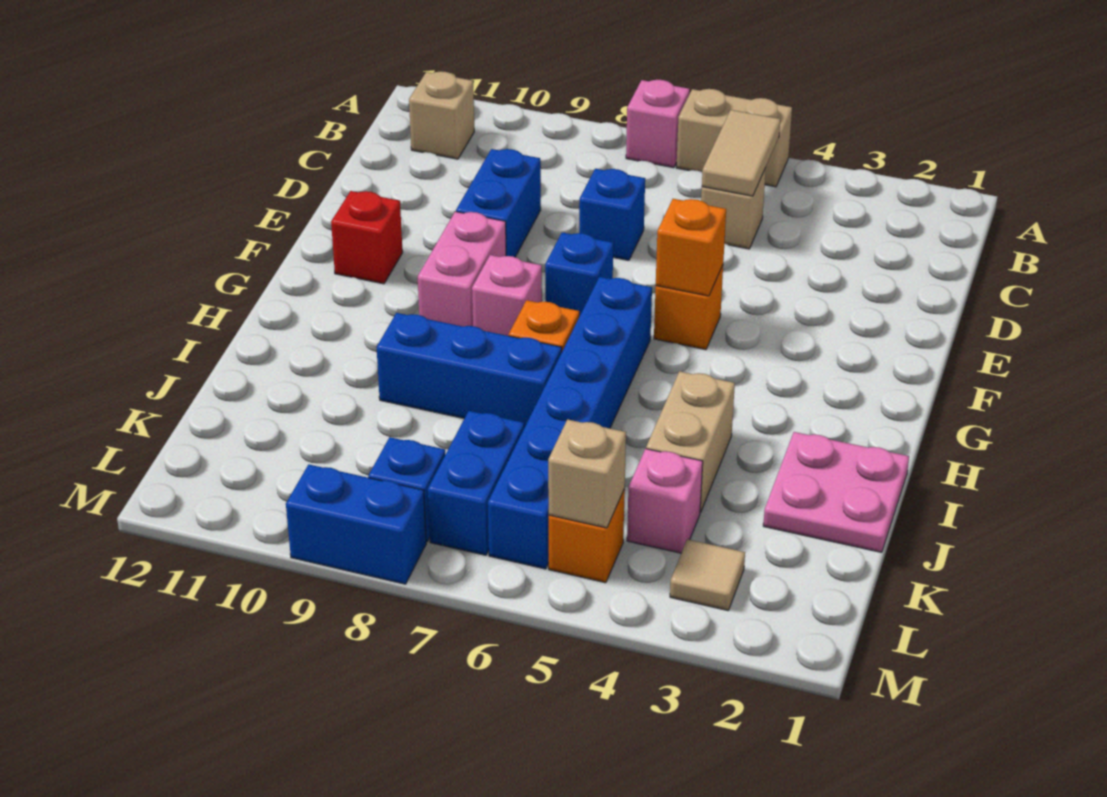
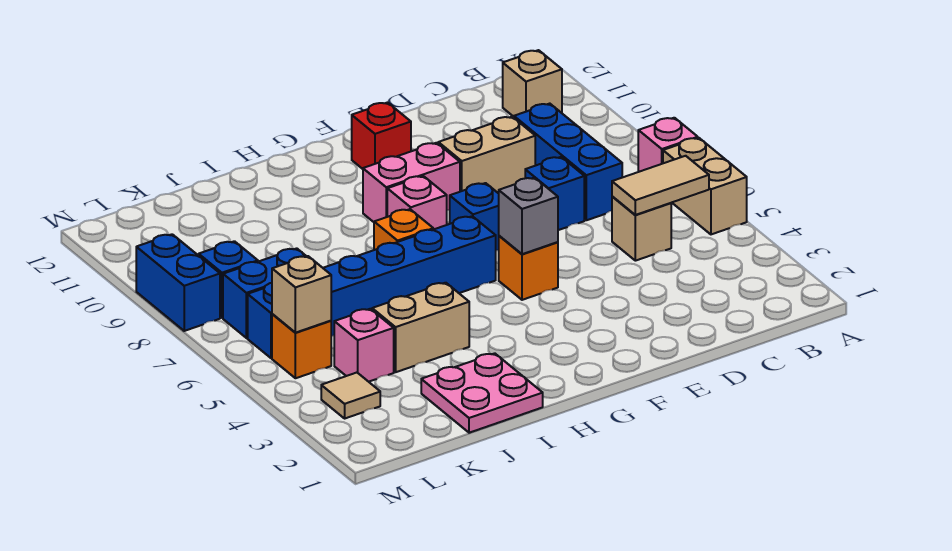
blue 1x2 brick [456,149,541,257] -> tan 1x2 brick [438,117,535,193]
orange 1x1 brick [656,199,726,296] -> grey 1x1 brick [499,178,558,254]
blue 1x3 brick [377,313,562,428] -> blue 1x3 brick moved to [514,104,622,220]

